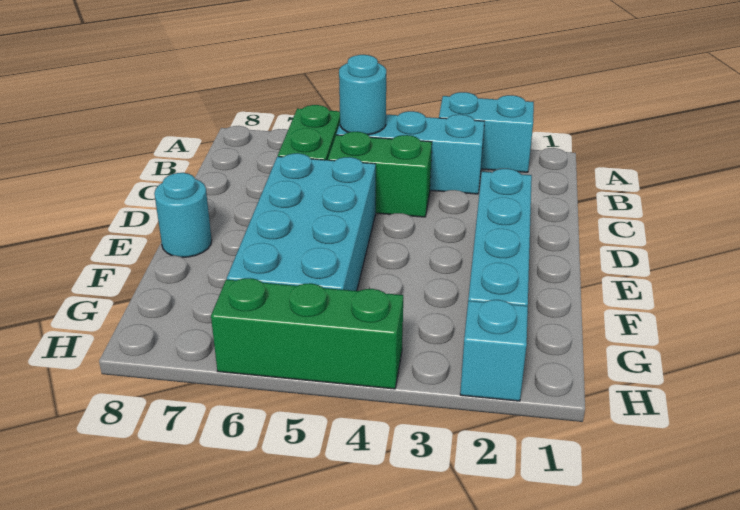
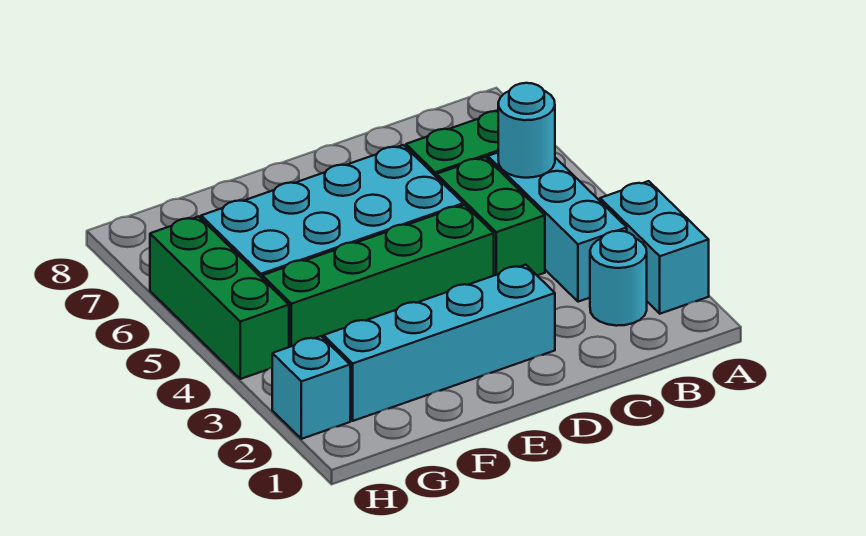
none -> green 1x4 brick [262,205,494,347]
cyan 1x1 round brick [154,173,212,257] -> cyan 1x1 round brick moved to [590,231,647,326]

